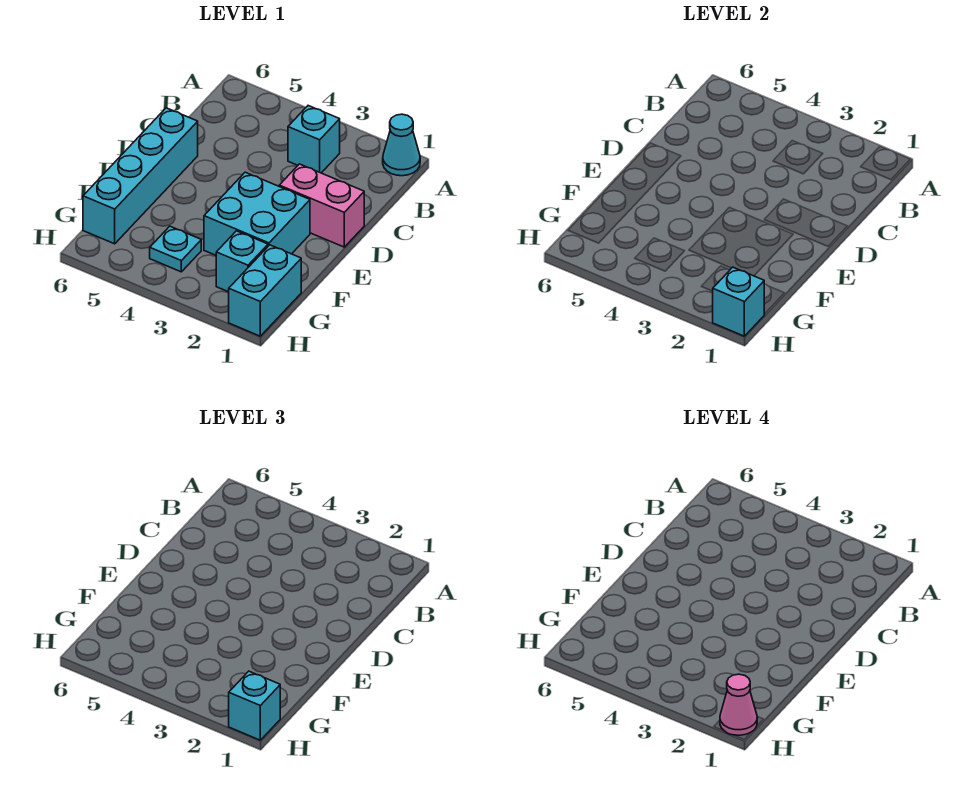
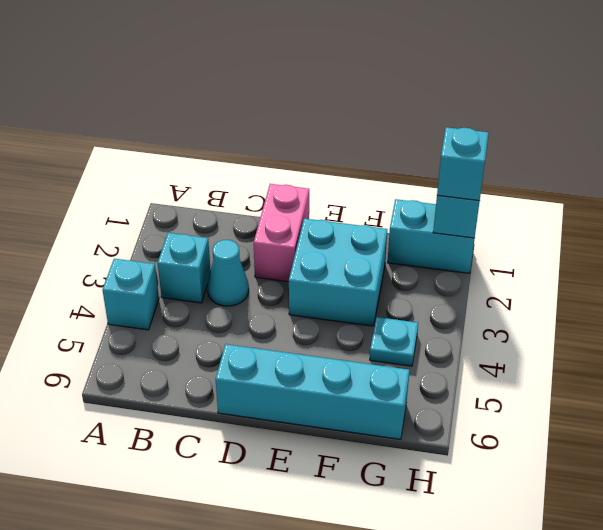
cyan 1x1 cone [383,114,420,176] -> cyan 1x1 cone moved to [207,240,249,306]
cyan 1x1 brick [216,231,268,292] -> cyan 1x1 brick moved to [103,259,159,330]
pink 1x1 cone [720,674,757,735] -> none

